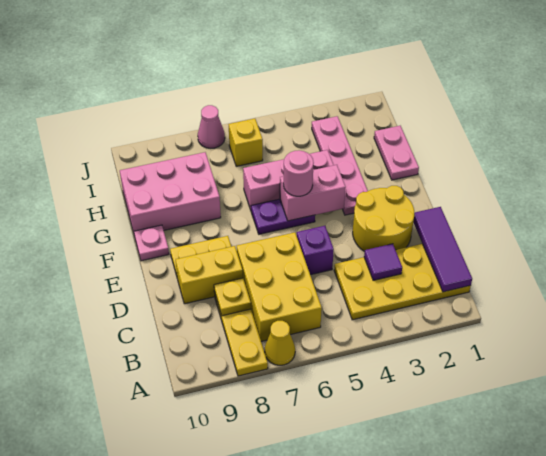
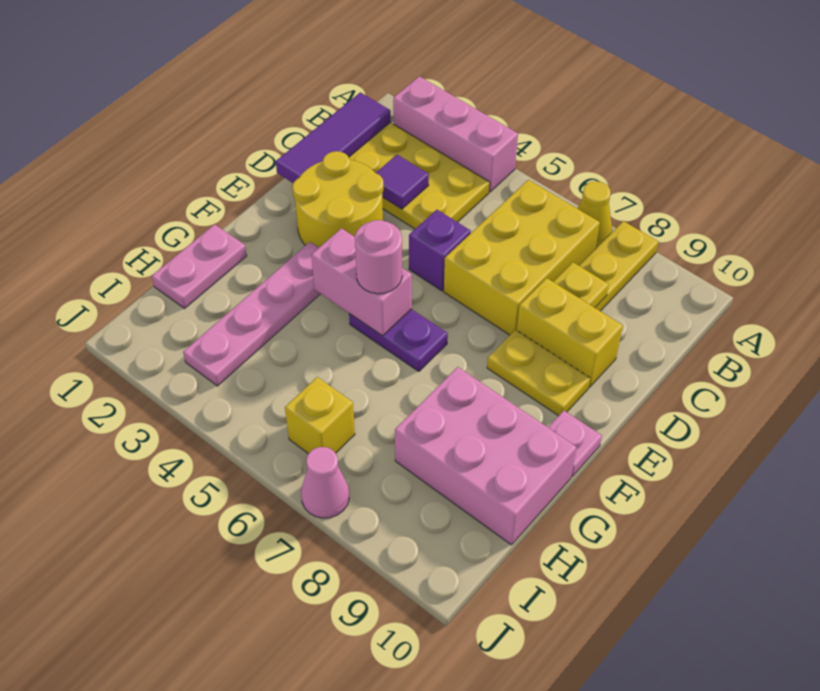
pink 1x3 brick [243,150,333,210] -> pink 1x3 brick moved to [393,76,518,192]

